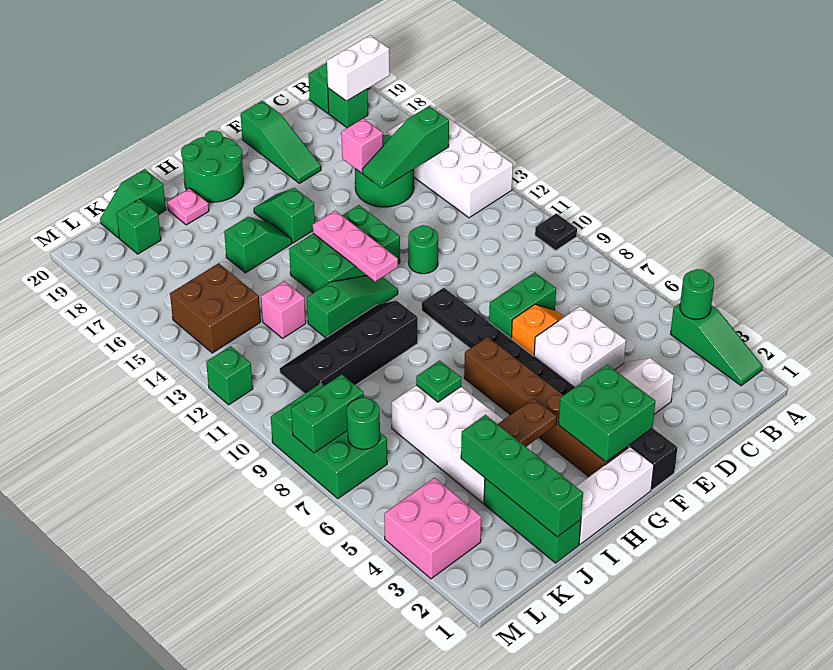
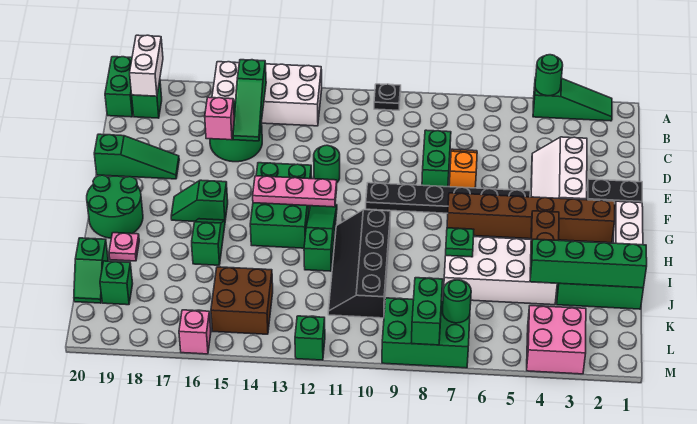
white 2x2 brick [534,306,626,388] -> none
green 2x2 brick [559,365,655,462] -> none
pink 1x1 brick [261,281,306,338] -> pink 1x1 brick moved to [179,310,211,354]

